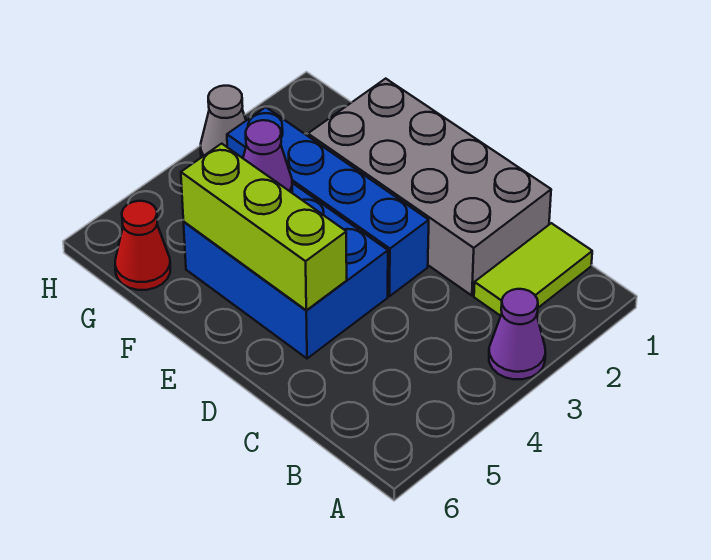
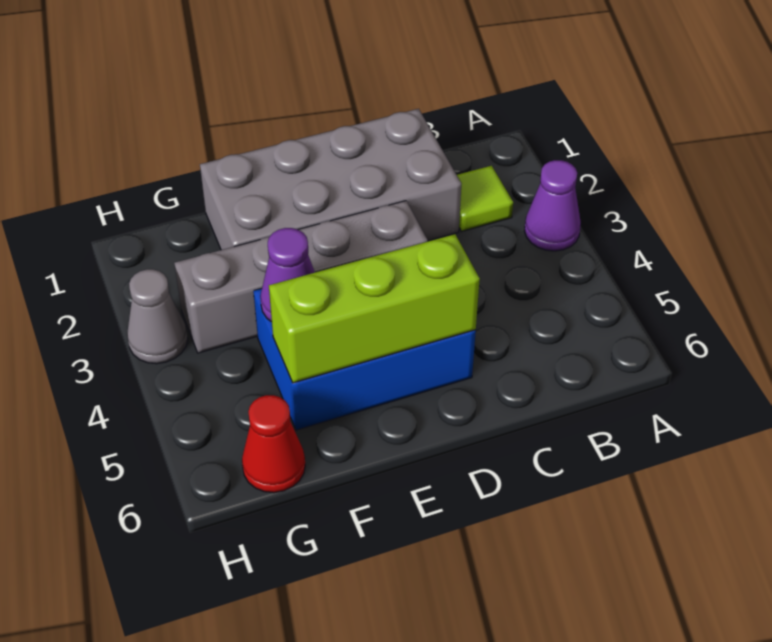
lime 1x2 tile [474,223,592,316] -> lime 1x1 tile [457,166,513,232]
blue 1x4 brick [227,107,429,296] -> grey 1x4 brick [174,201,428,353]

